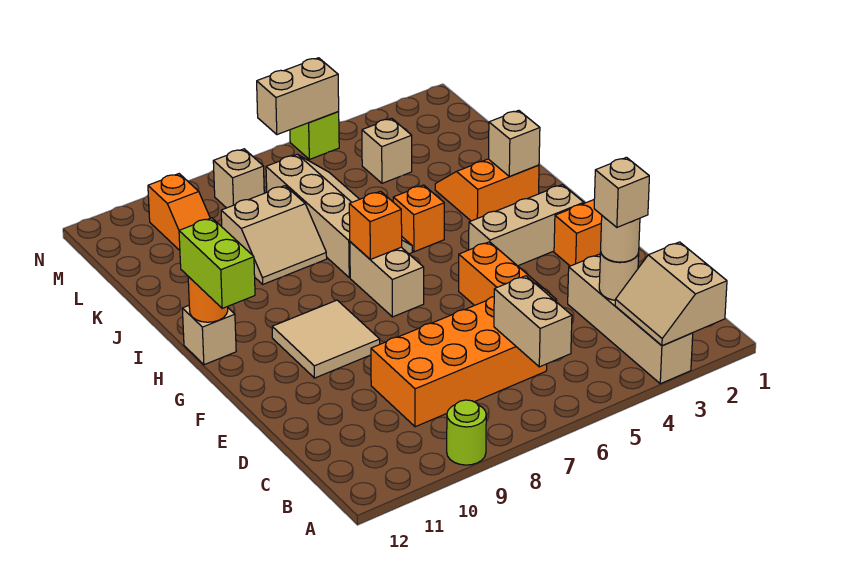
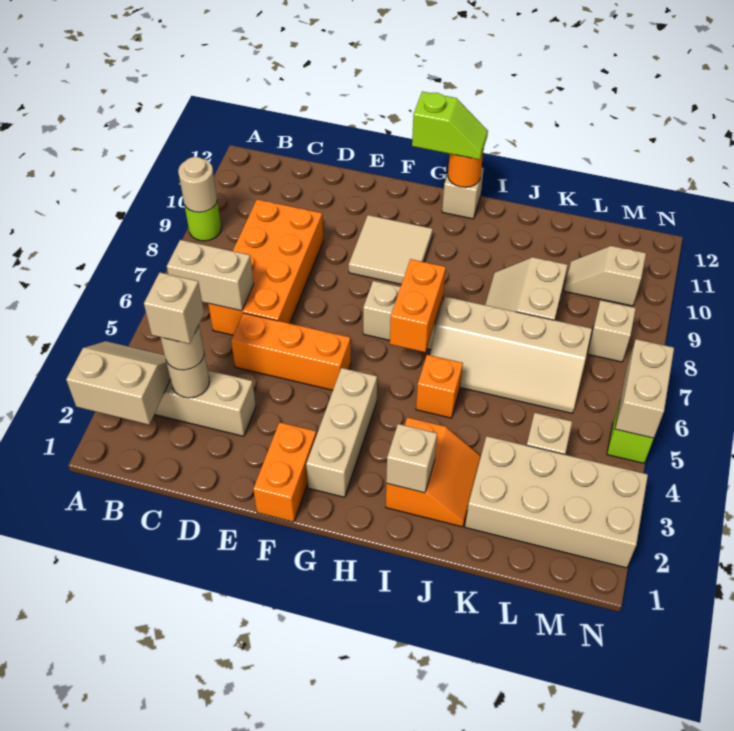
none -> tan 1x1 round brick [178,157,217,212]
lime 1x2 brick [179,218,255,308] -> lime 1x2 slope [412,92,488,160]
orange 1x1 brick [349,191,402,259] -> orange 1x2 brick [390,259,446,352]
none -> tan 2x4 brick [465,436,648,568]
orange 1x2 slope [148,174,210,250] -> tan 1x2 slope [564,246,646,306]

